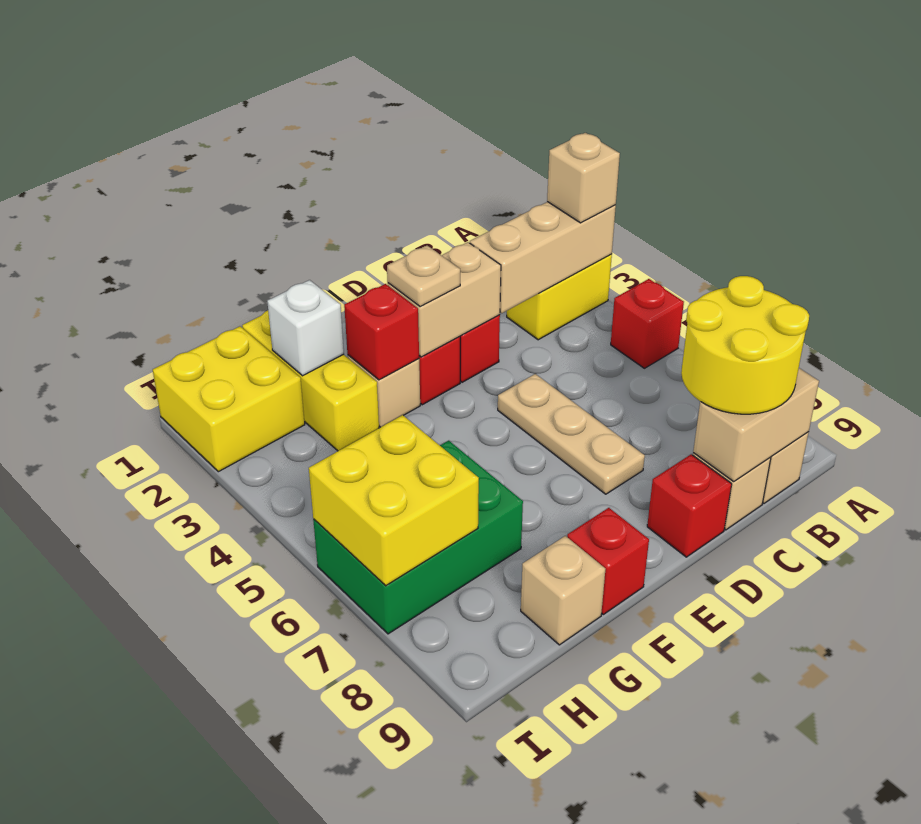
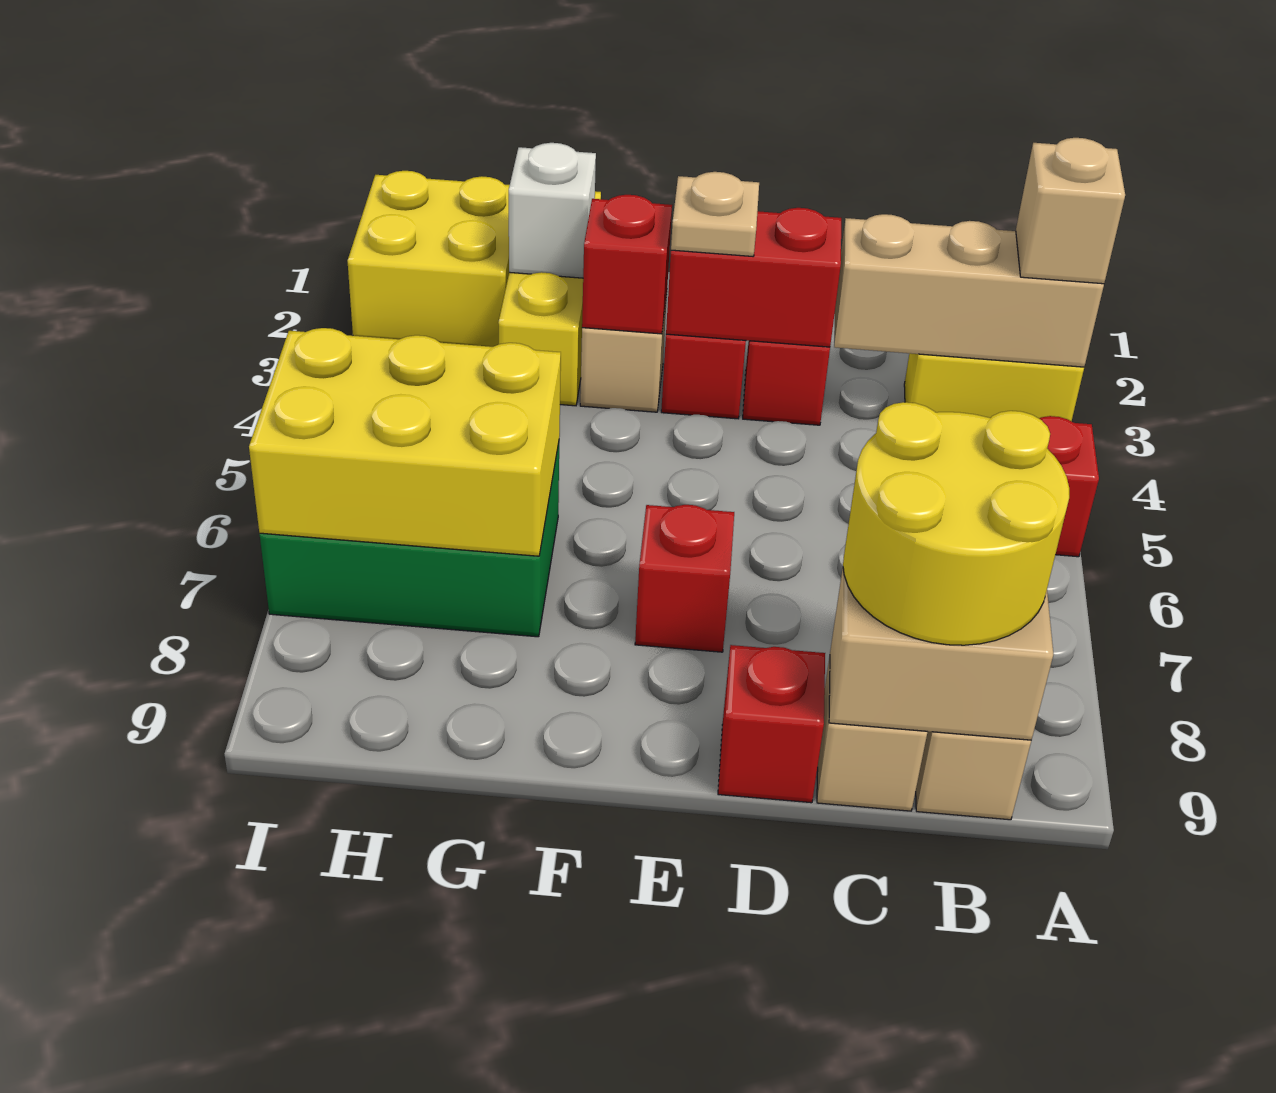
tan 1x2 brick [388,242,501,357] -> red 1x2 brick [666,208,841,347]
tan 1x3 plate [498,374,645,494] -> none
red 1x1 brick [567,508,649,614] -> red 1x1 brick moved to [635,505,734,652]
tan 1x1 brick [521,536,605,645] -> none
yellow 2x2 brick [309,415,479,586] -> yellow 2x3 brick [249,328,561,556]

